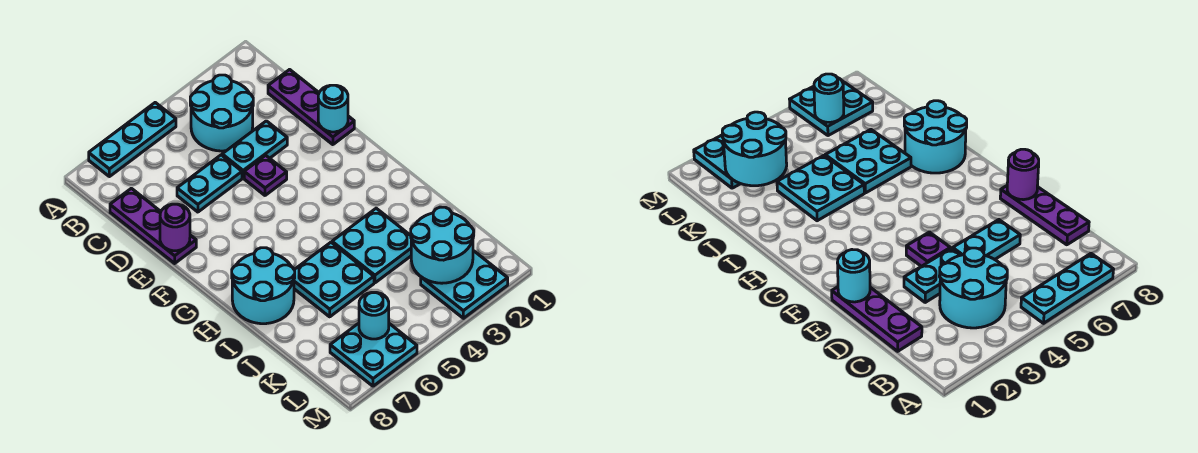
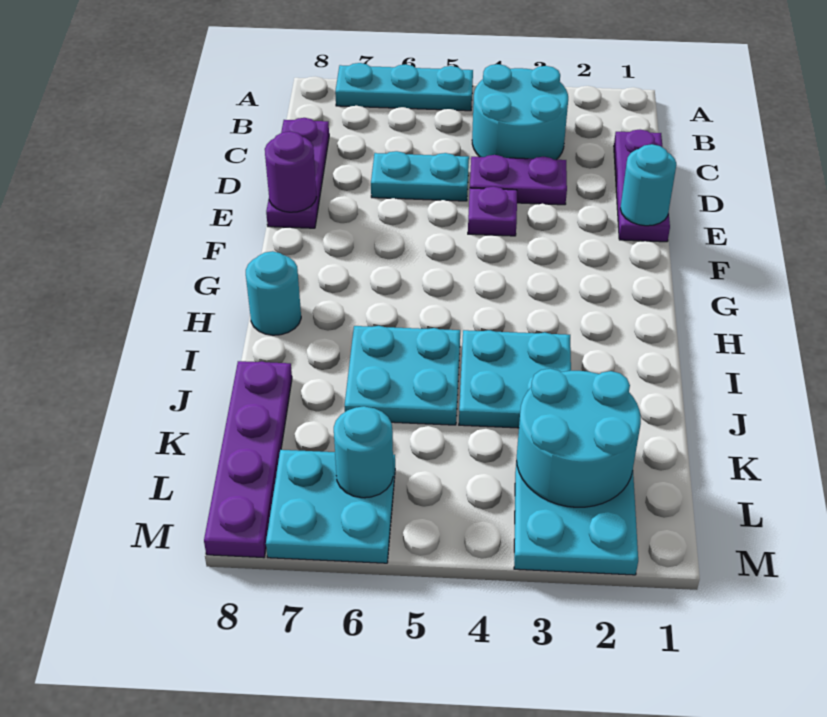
cyan 1x2 plate [222,121,287,178] -> purple 1x2 plate [470,155,567,205]
cyan 2x2 round brick [232,248,295,324] -> cyan 1x1 round brick [246,251,301,335]
none -> purple 1x4 plate [204,361,292,558]

